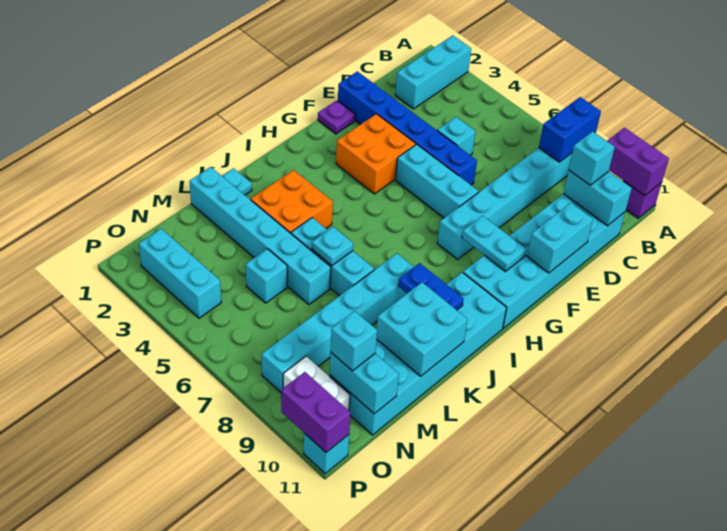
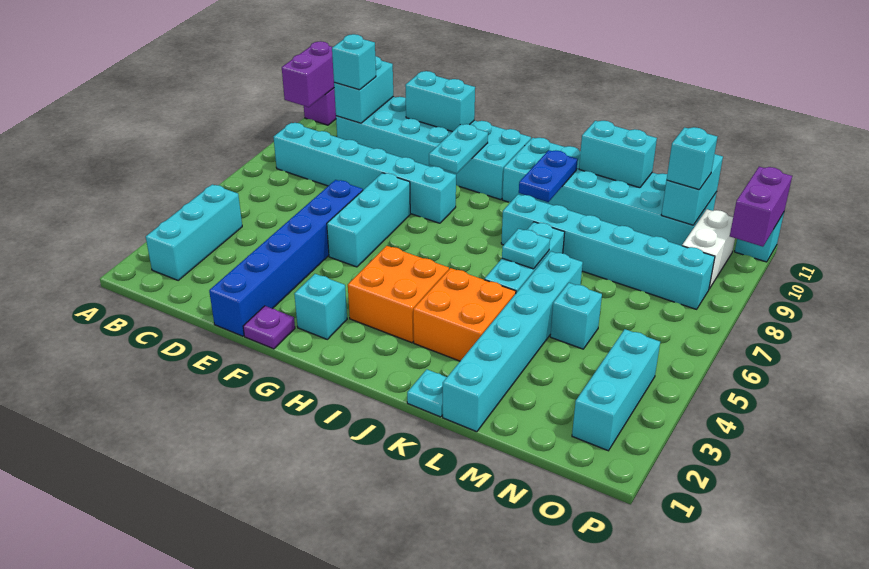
cyan 1x3 brick [395,35,471,109] -> cyan 1x3 brick turned to [146,184,242,280]
blue 1x2 brick [539,97,601,162] -> none
cyan 1x1 brick [437,117,476,155] -> cyan 1x1 brick moved to [294,274,347,339]
orange 2x2 brick [336,114,416,194] -> orange 2x2 brick moved to [348,246,449,343]
cyan 2x2 brick [377,282,468,376] -> cyan 1x2 brick [579,121,657,188]

